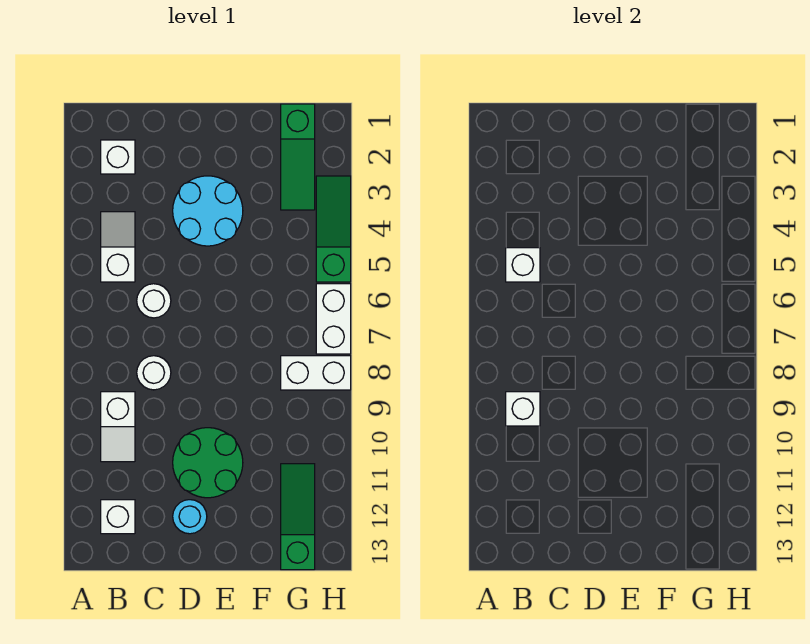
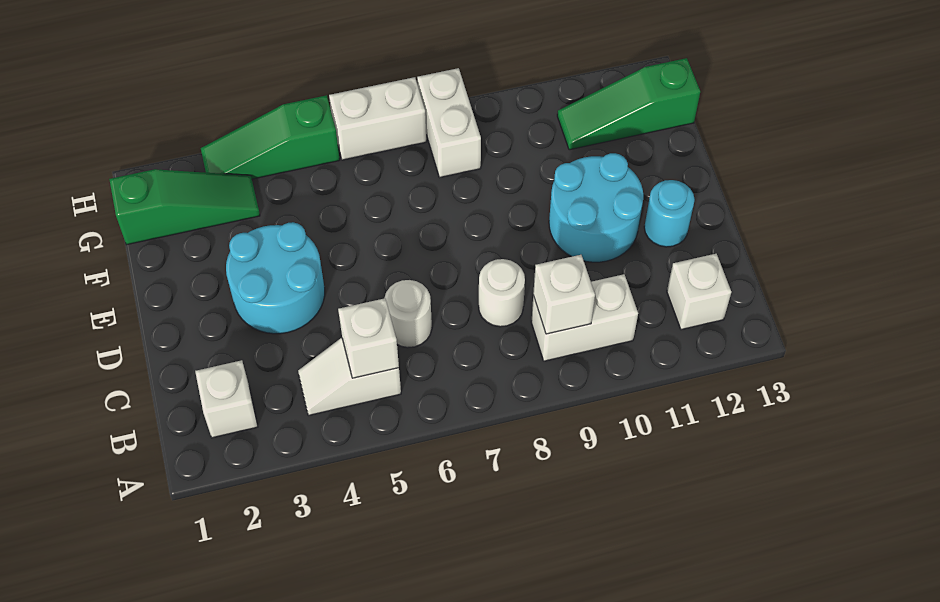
white 1x2 slope [101,392,135,462] -> white 1x2 brick [531,274,638,361]
green 2x2 round brick [173,428,243,498] -> cyan 2x2 round brick [549,153,643,262]

